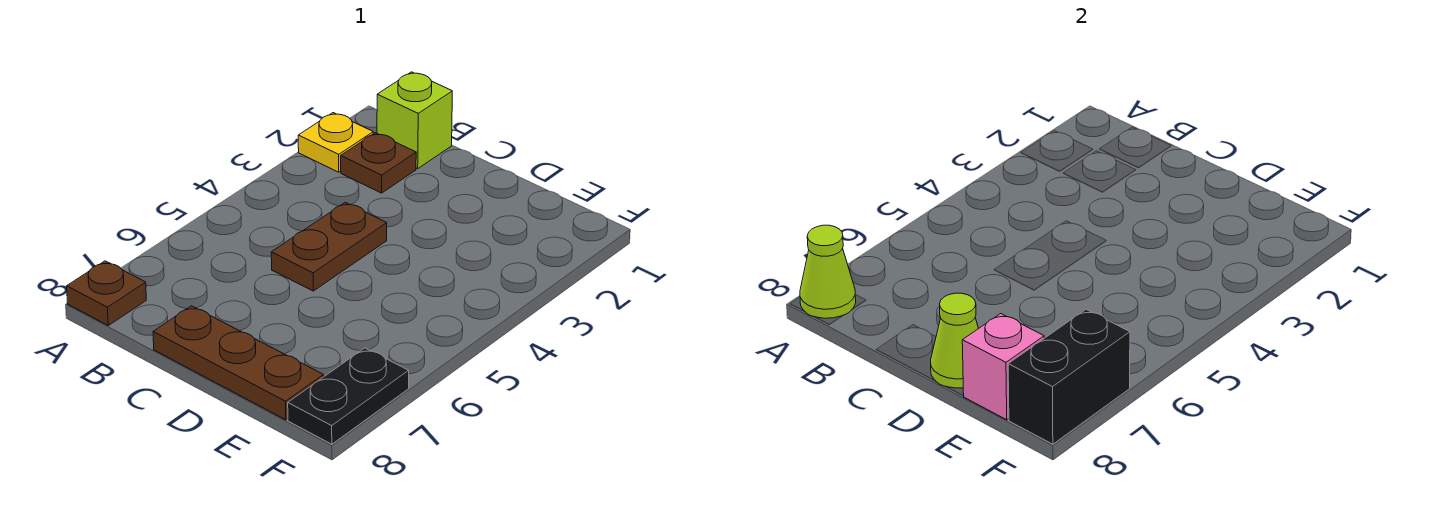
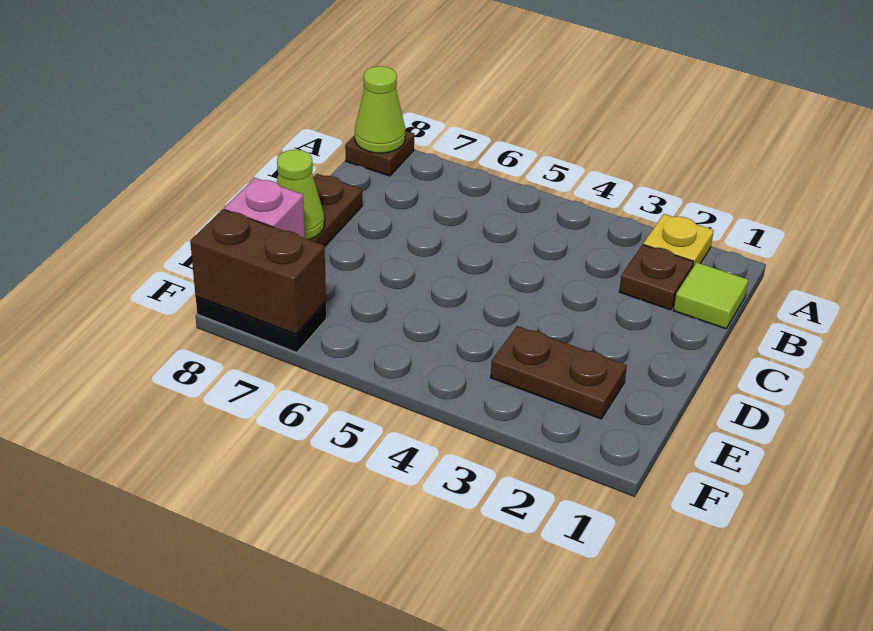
lime 1x1 brick [377,72,452,169] -> lime 1x1 tile [674,262,748,329]
brown 1x2 plate [271,202,387,291] -> brown 1x2 plate moved to [491,326,627,419]
black 1x2 brick [1008,310,1130,444] -> brown 1x2 brick [190,209,326,334]

